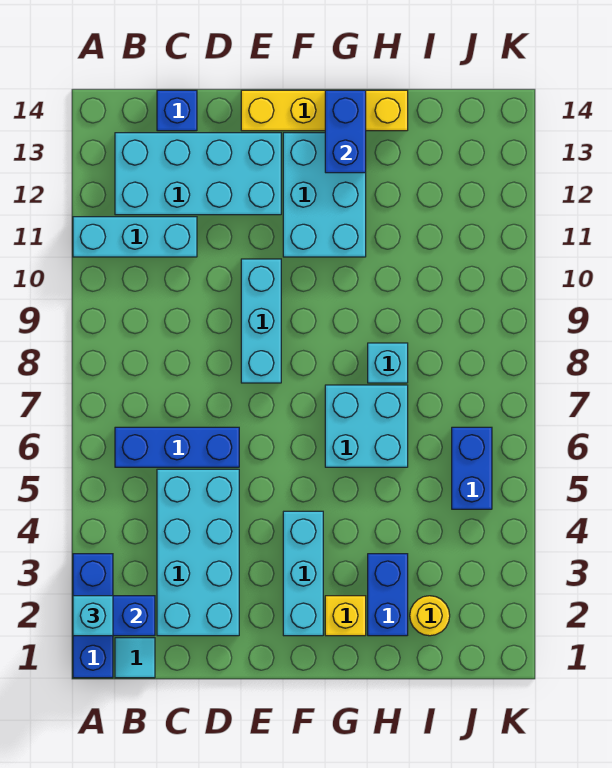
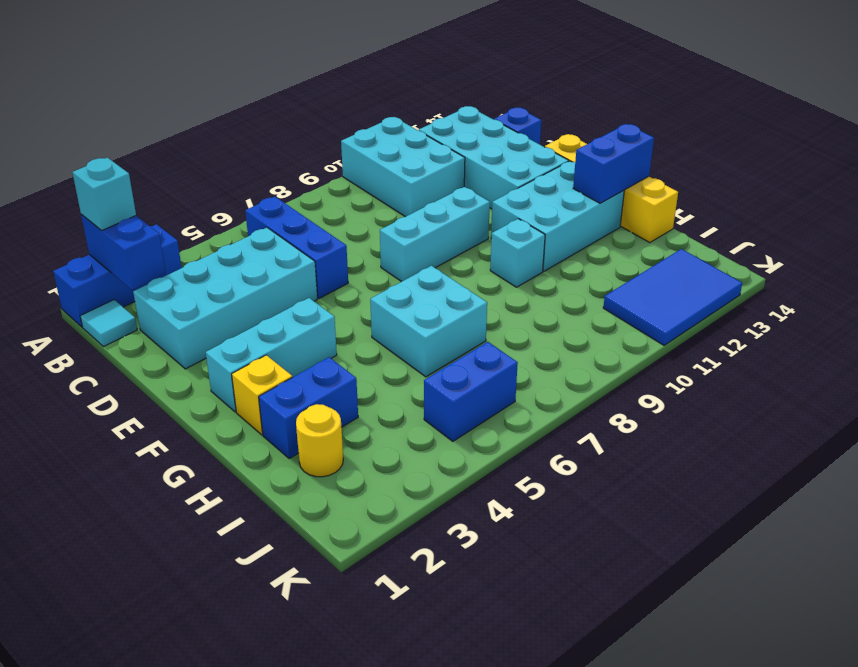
cyan 1x3 brick [73,217,197,257] -> cyan 2x3 brick [341,117,465,217]
cyan 1x1 brick [368,343,408,383] -> cyan 1x1 brick moved to [490,219,545,287]
none -> blue 2x3 tile [603,249,742,345]

